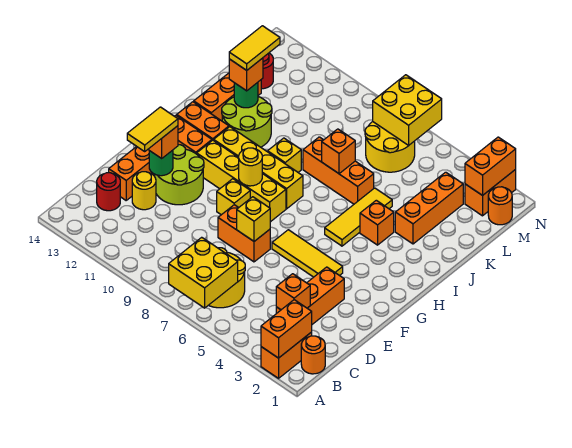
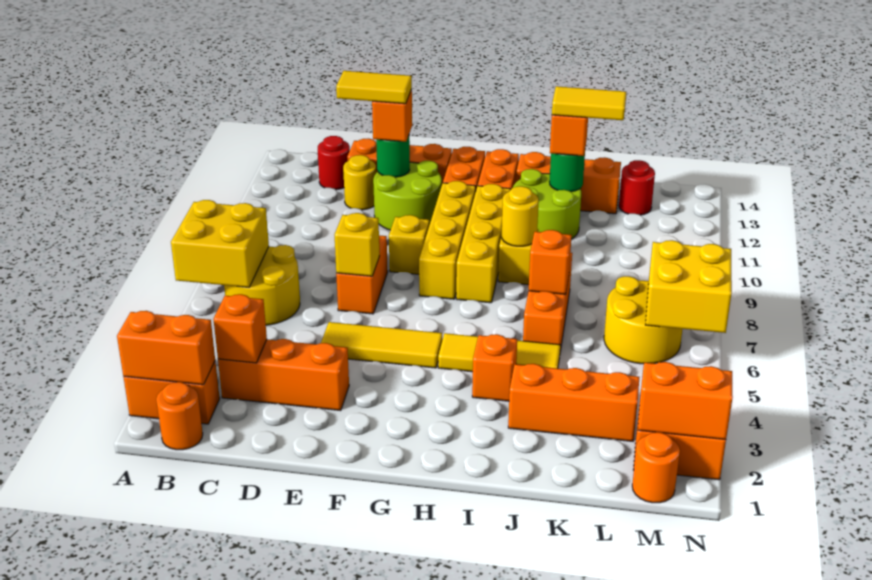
yellow 1x3 tile [272,230,343,277] -> yellow 1x3 tile turned to [321,322,442,368]
yellow 1x1 round brick [239,148,262,186] -> yellow 1x1 round brick moved to [502,186,539,246]

